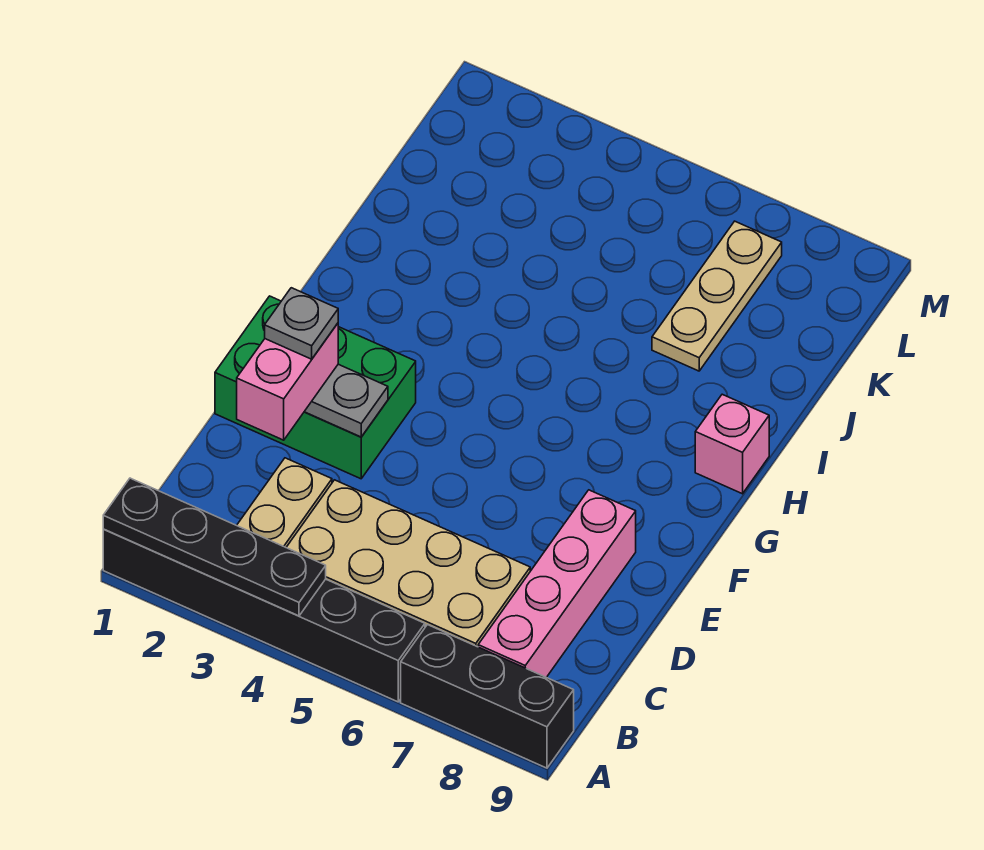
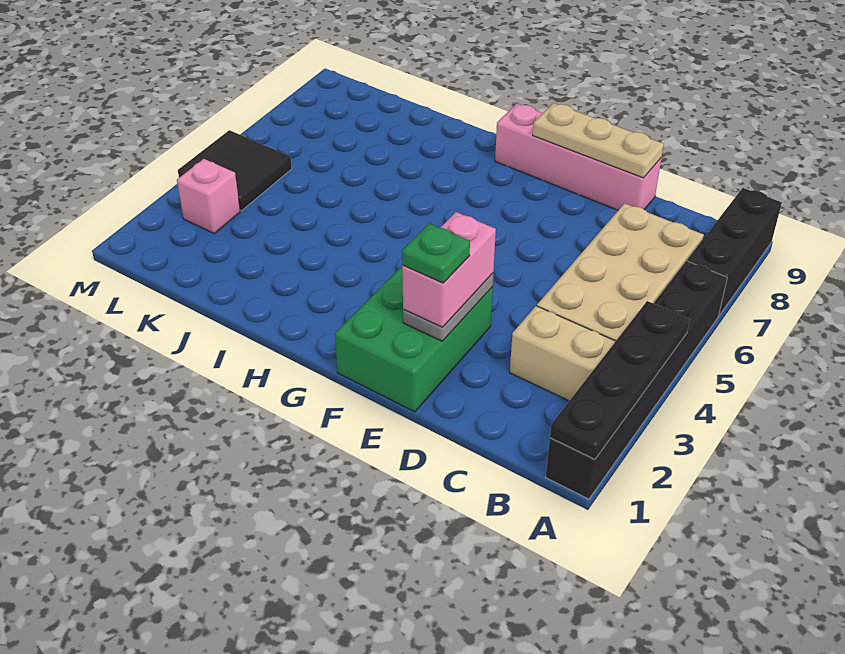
pink 1x4 brick [478,490,636,677] -> pink 1x4 brick moved to [495,104,661,210]
pink 1x2 brick [237,323,338,440] -> pink 1x2 brick turned to [402,212,496,327]
grey 1x1 plate [265,288,338,359] -> green 1x1 plate [402,224,470,283]
pink 1x1 brick [695,394,769,494] -> pink 1x1 brick moved to [177,159,240,233]
tan 1x3 plate [652,221,782,371] -> tan 1x3 plate moved to [533,103,664,178]
none -> black 2x2 tile [178,130,292,211]

